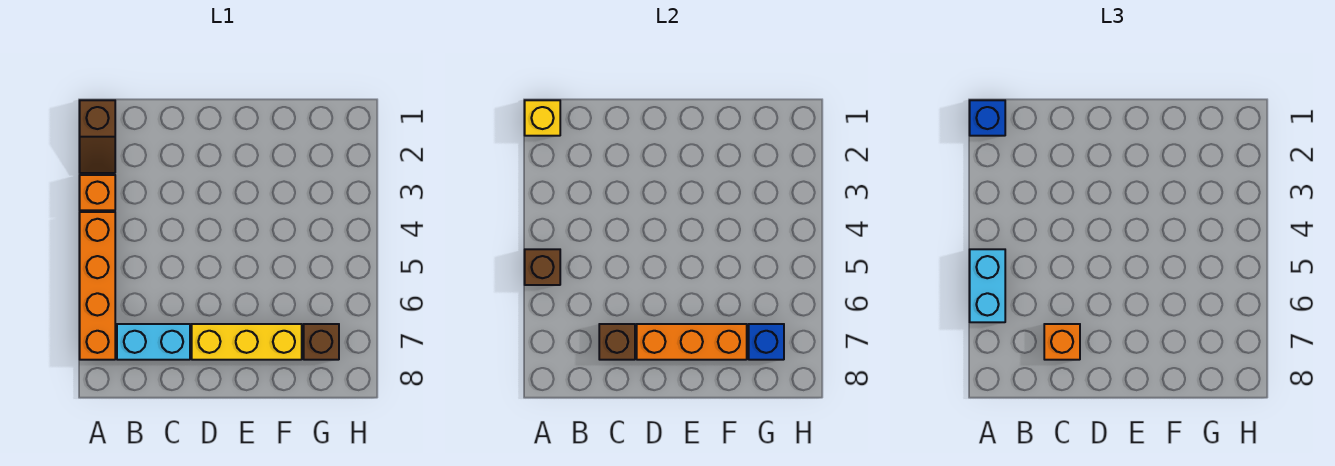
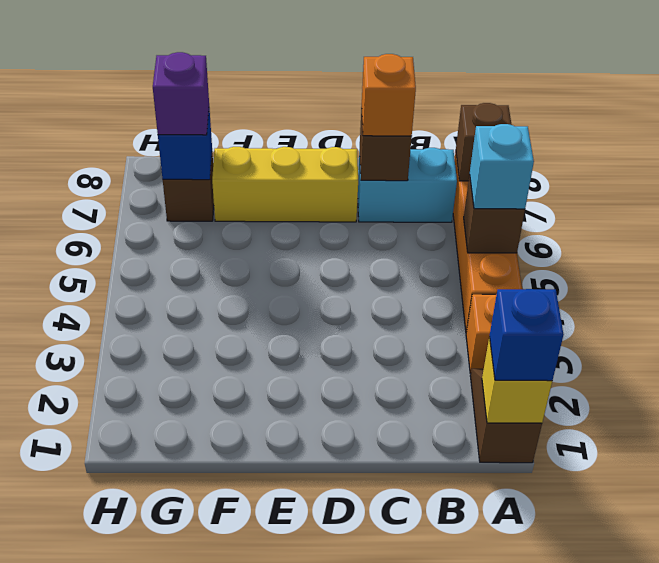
cyan 1x2 brick [970,249,1005,322] -> cyan 1x1 brick [470,124,534,209]
none -> brown 1x1 brick [456,103,512,181]
orange 1x3 brick [637,324,747,360] -> none
none -> purple 1x1 brick [153,52,209,135]

